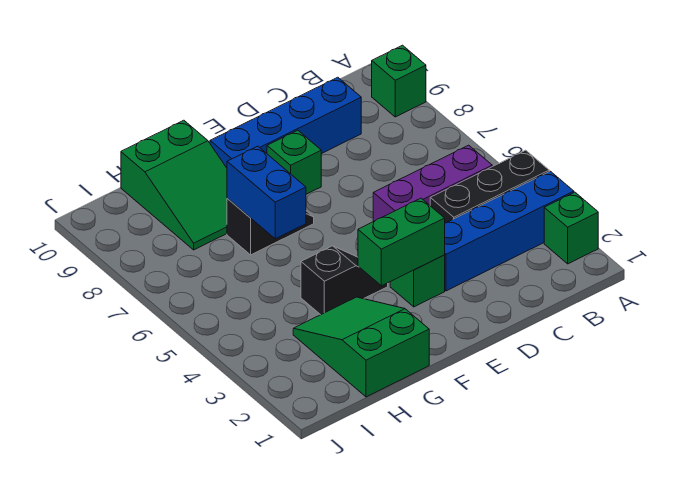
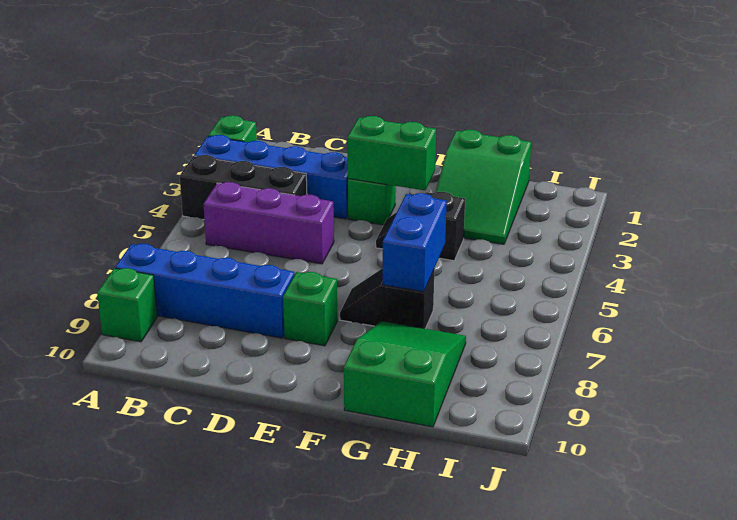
blue 1x4 brick [210,77,361,168] -> blue 1x4 brick moved to [115,244,294,338]

